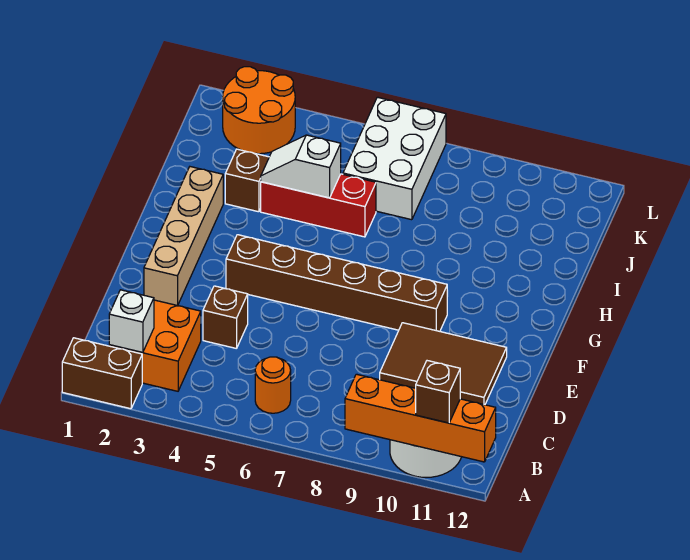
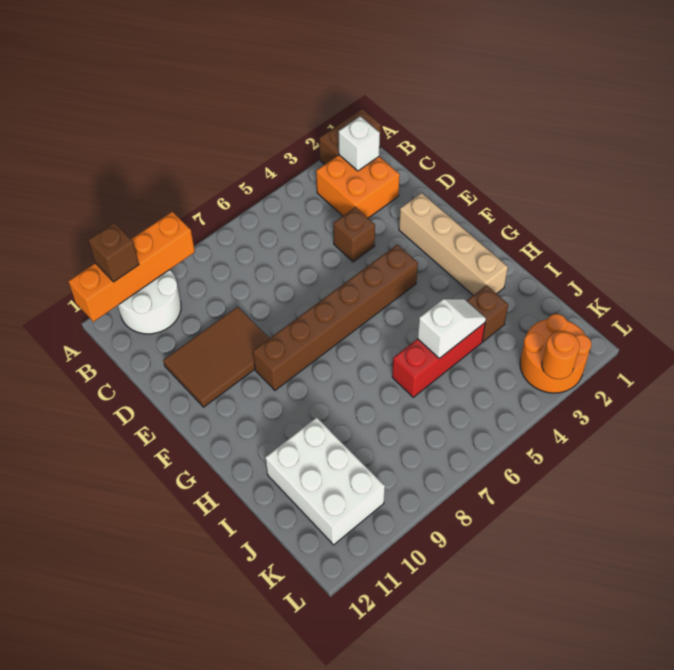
orange 1x1 round brick [255,357,291,413] -> orange 1x1 round brick moved to [542,331,580,379]
white 2x3 brick [343,97,446,220] -> white 2x3 brick moved to [265,417,385,545]

